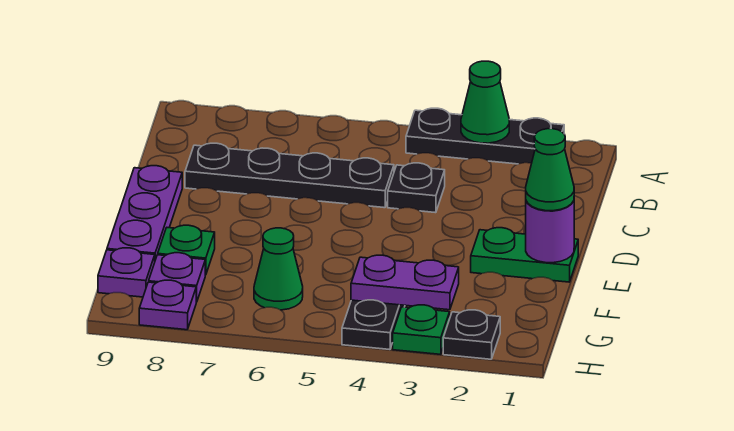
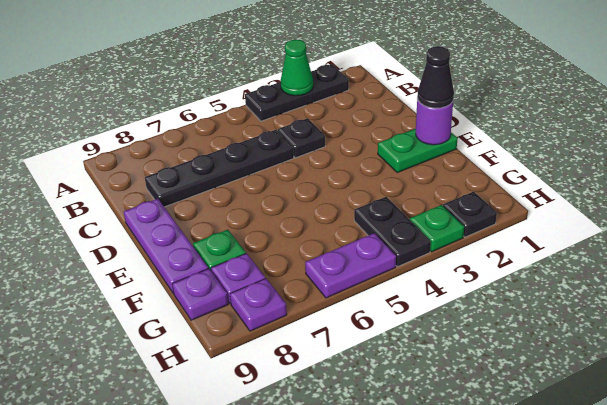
green 1x1 cone [526,129,574,211] -> black 1x1 cone [417,46,454,108]
purple 1x2 plate [351,255,459,310] -> purple 1x2 plate moved to [305,233,396,298]
green 1x1 cone [254,228,303,310] -> none

